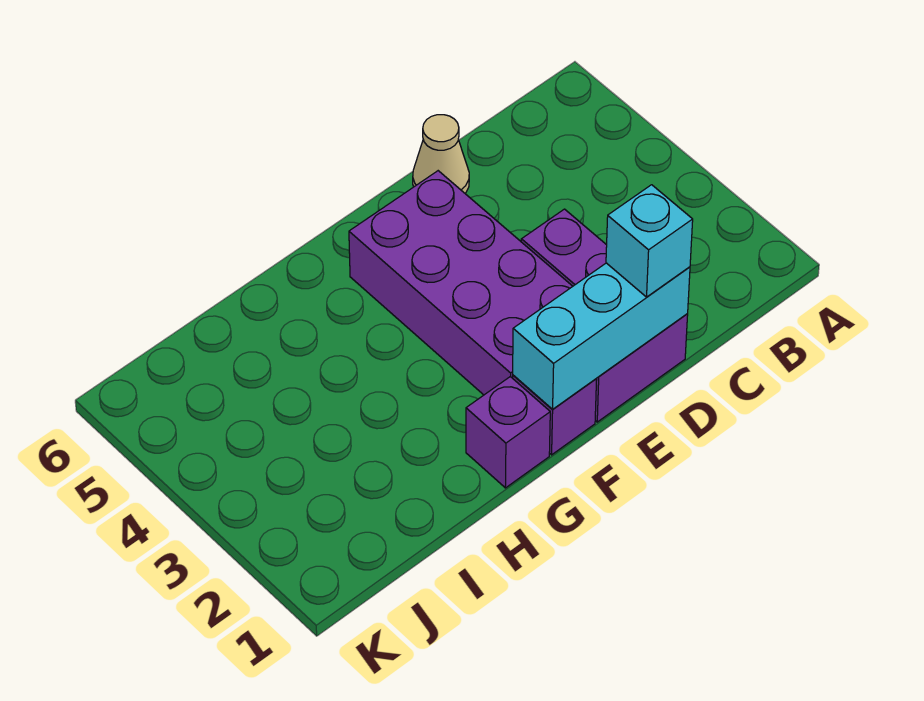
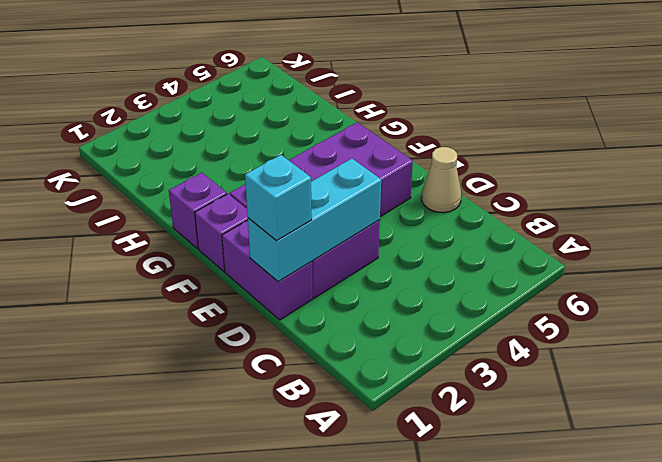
cyan 1x3 brick [513,263,690,409] -> cyan 1x3 brick turned to [248,159,381,282]

